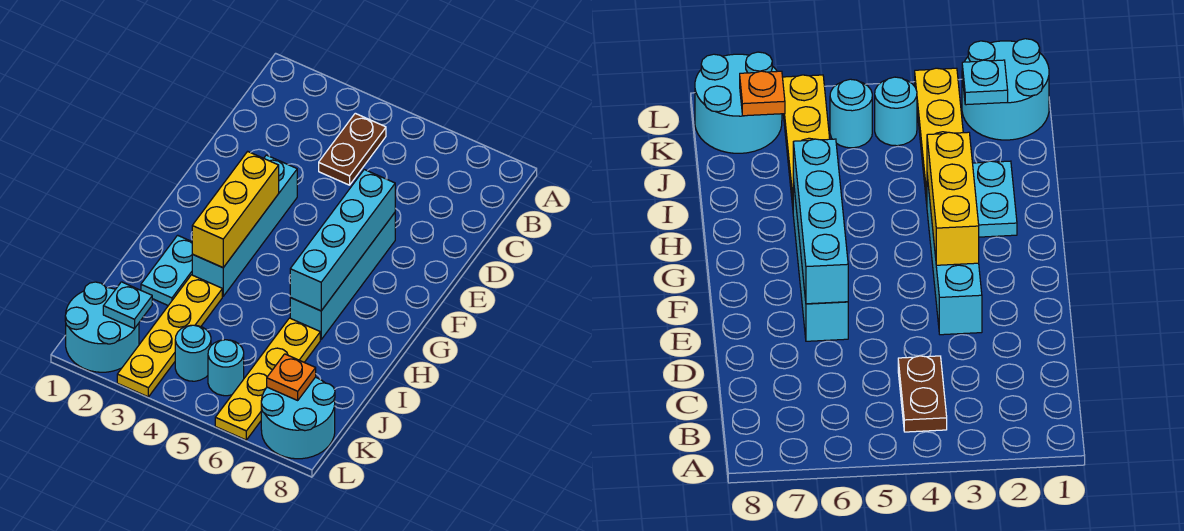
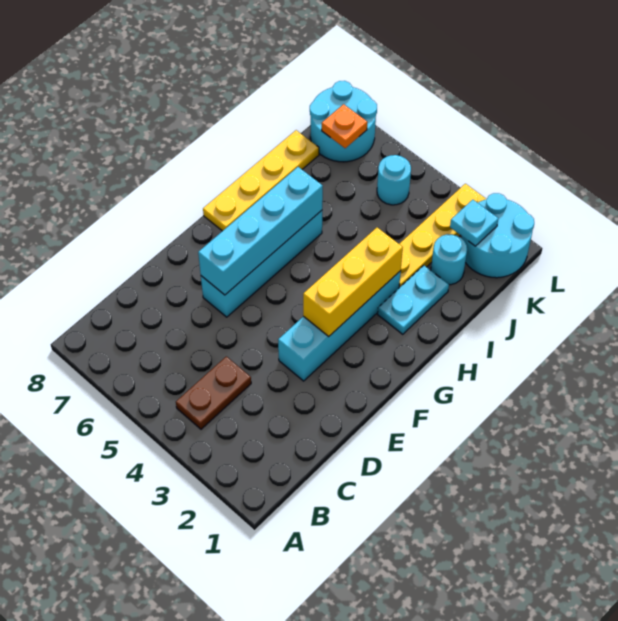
yellow 1x4 plate [215,318,320,440] -> yellow 1x4 plate moved to [203,130,319,231]
cyan 1x1 round brick [175,325,211,381] -> cyan 1x1 round brick moved to [431,234,467,285]

